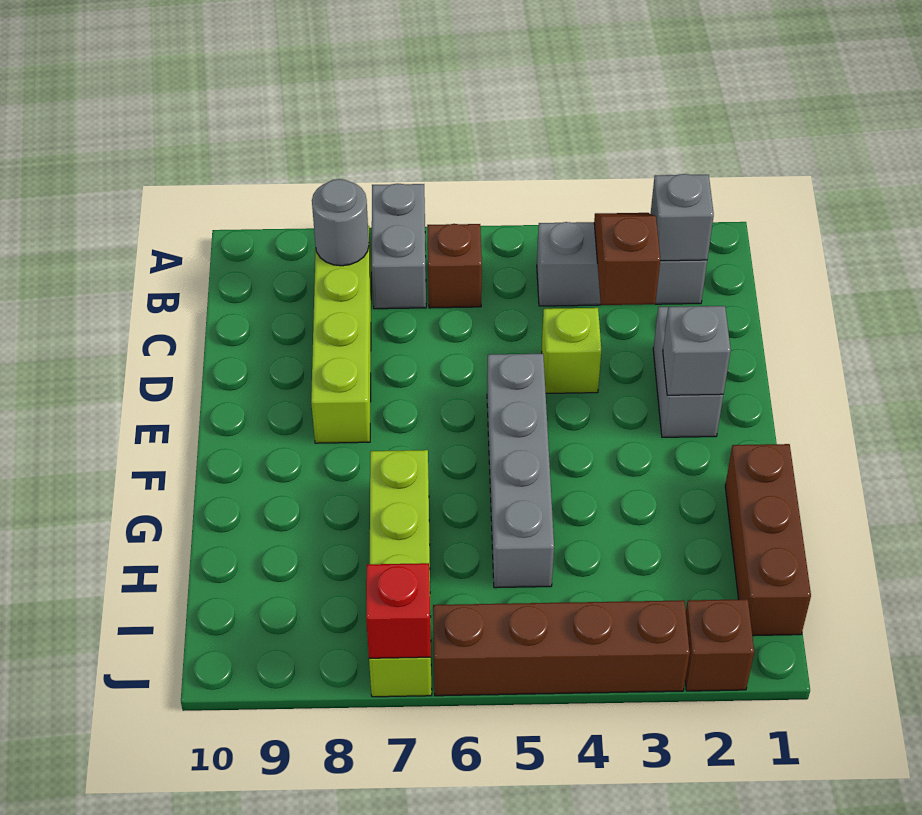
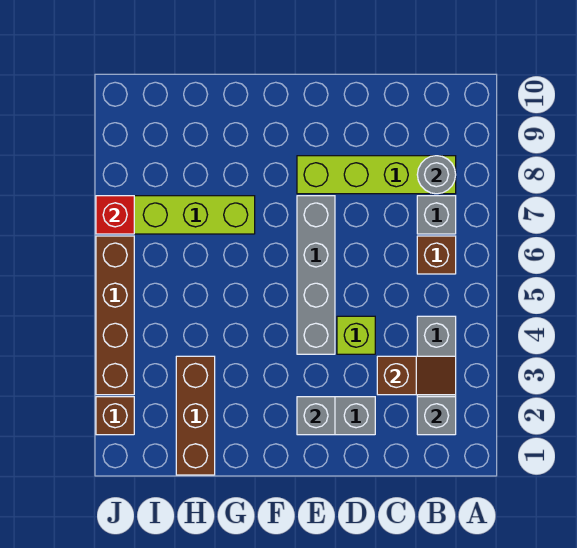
grey 1x2 brick [372,184,426,309] -> grey 1x1 brick [417,196,456,234]
grey 1x4 brick [487,354,554,588] -> grey 1x4 brick turned to [297,196,335,354]
brown 1x3 brick [725,444,811,636] -> brown 1x3 brick turned to [176,356,215,475]

